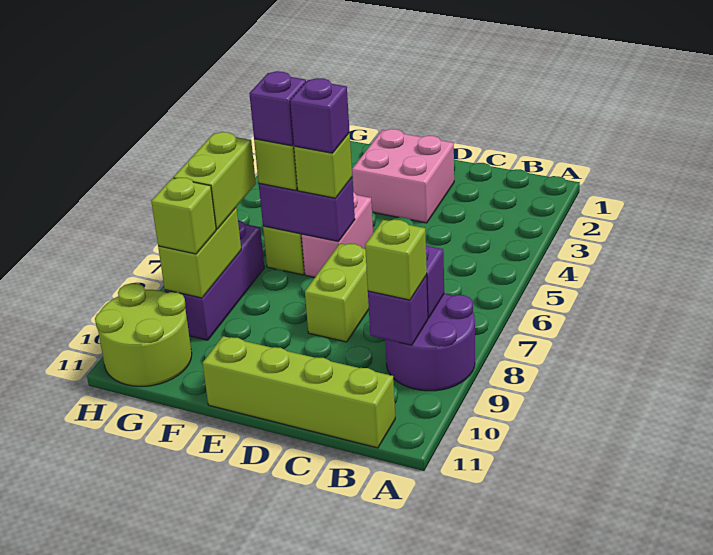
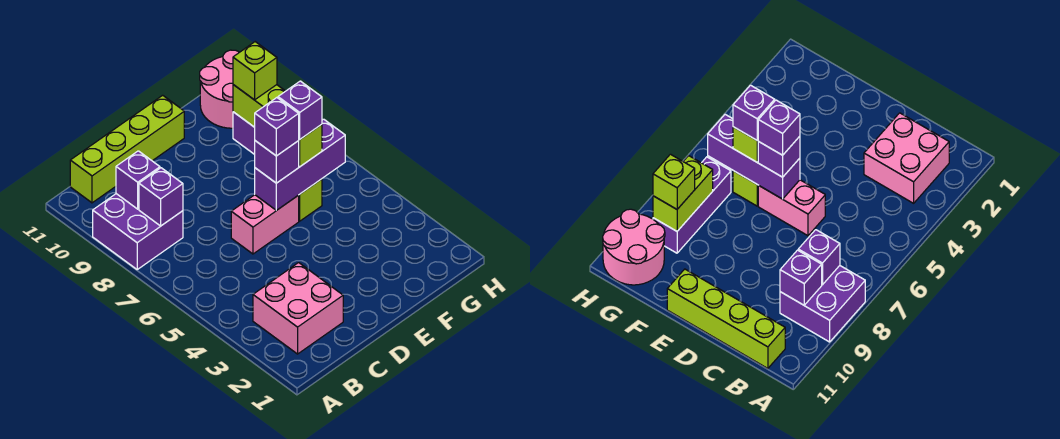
purple 2x2 round brick [385,294,475,391] -> purple 2x2 brick [93,194,183,269]
lime 1x1 brick [365,220,427,300] -> none
pink 2x2 brick [352,129,454,223] -> pink 2x2 brick moved to [253,263,343,354]
lime 1x2 brick [305,244,369,342] -> none
pink 1x2 brick [302,192,373,277] -> pink 1x2 brick turned to [231,195,299,254]
purple 1x2 brick [259,178,355,241] -> purple 1x3 brick [255,119,345,210]
lime 1x1 brick [294,133,352,198] -> purple 1x1 brick [255,141,299,183]
lime 1x2 brick [173,132,256,229] -> none
lime 2x2 round brick [95,283,192,386] -> pink 2x2 round brick [200,50,239,128]

